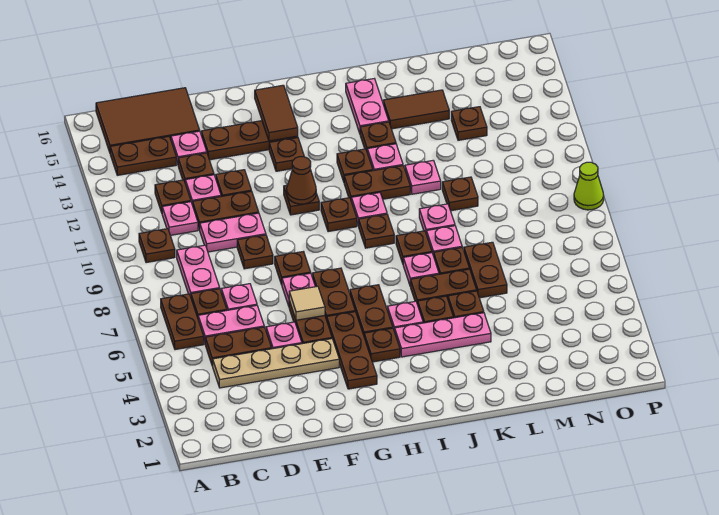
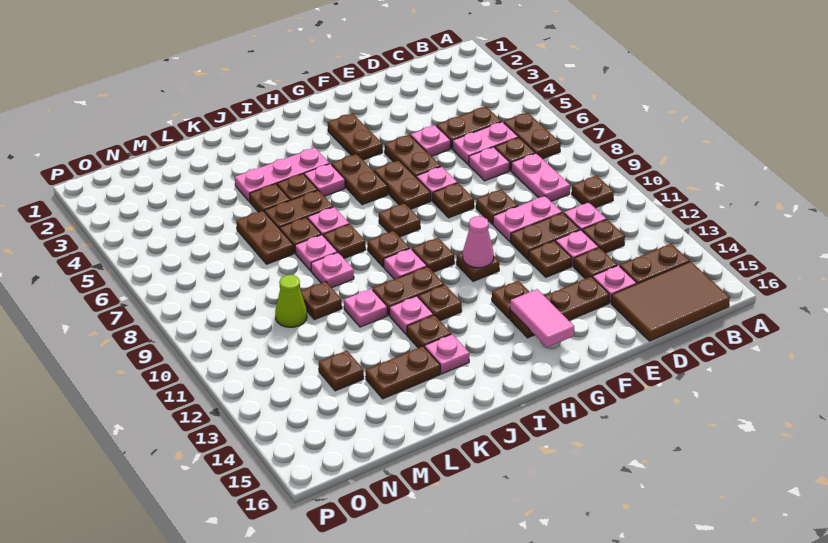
tan 1x4 plate [213,339,339,388] -> none
tan 1x1 tile [289,286,325,320] -> none
brown 1x3 plate [327,312,377,389] -> brown 1x2 plate [328,113,383,160]
brown 1x1 cone [287,157,316,204] -> pink 1x1 cone [463,216,494,268]
brown 1x2 tile [255,85,298,141] -> pink 1x2 tile [510,289,574,347]
brown 1x1 plate [364,328,400,362] -> brown 1x1 plate moved to [379,203,420,237]
pink 1x2 plate [346,79,389,133] -> pink 1x1 plate [425,334,470,374]
brown 1x2 tile [383,90,449,129] -> brown 1x2 plate [366,346,440,399]
lime 1x1 cone [574,162,604,210] -> lime 1x1 cone moved to [275,275,307,327]

